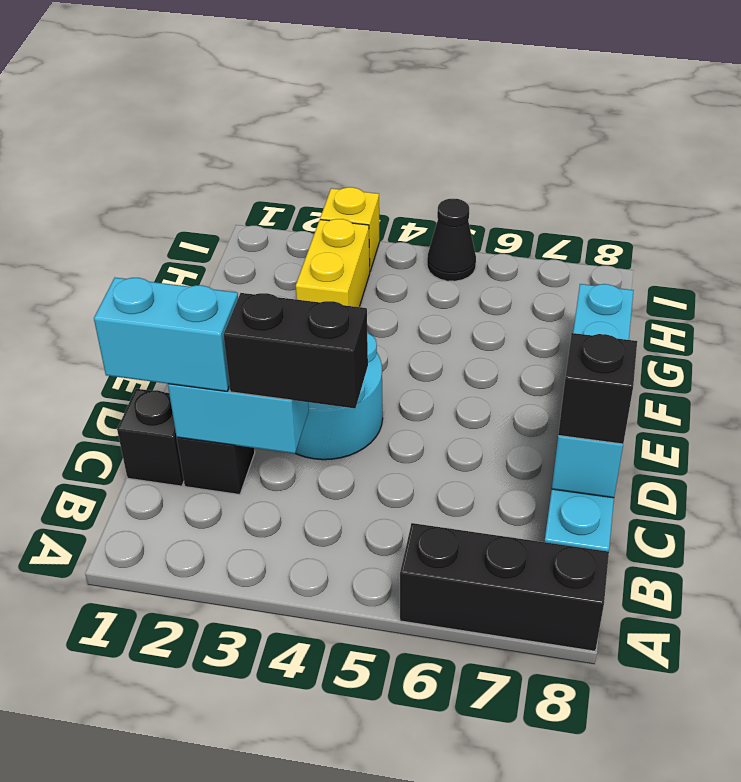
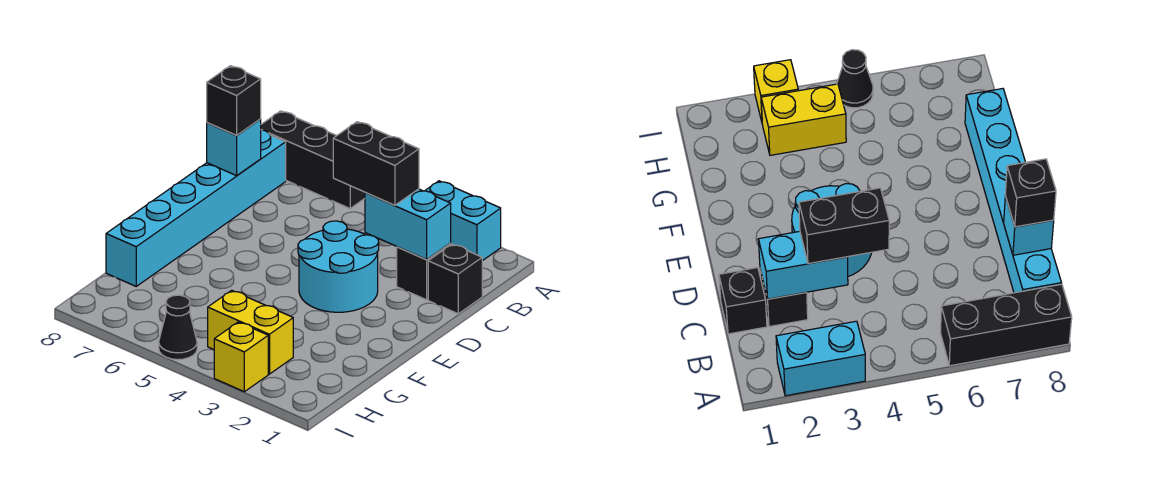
cyan 1x2 brick [94,278,238,391] -> cyan 1x2 brick moved to [425,181,501,261]
yellow 1x2 brick [296,219,370,307] -> yellow 1x2 brick turned to [208,290,293,374]

